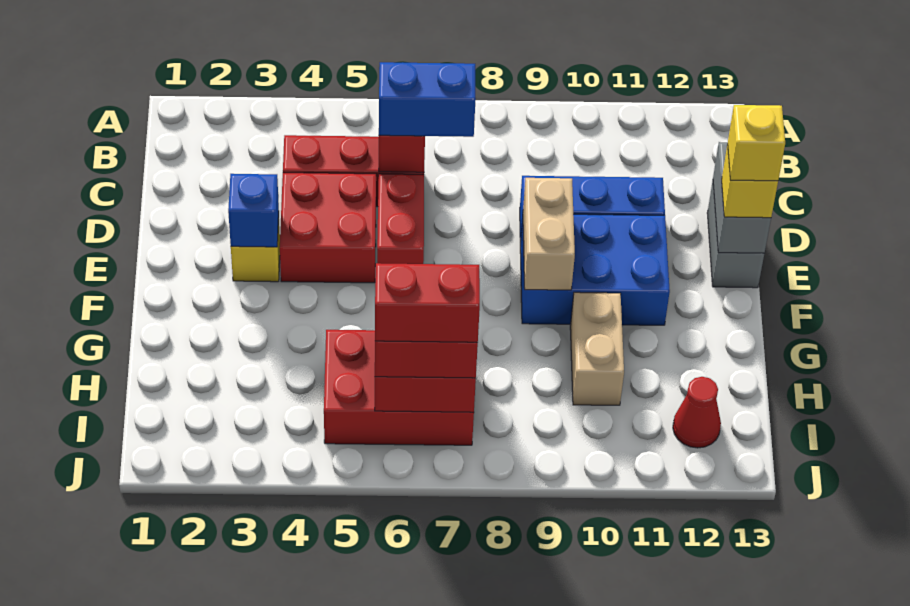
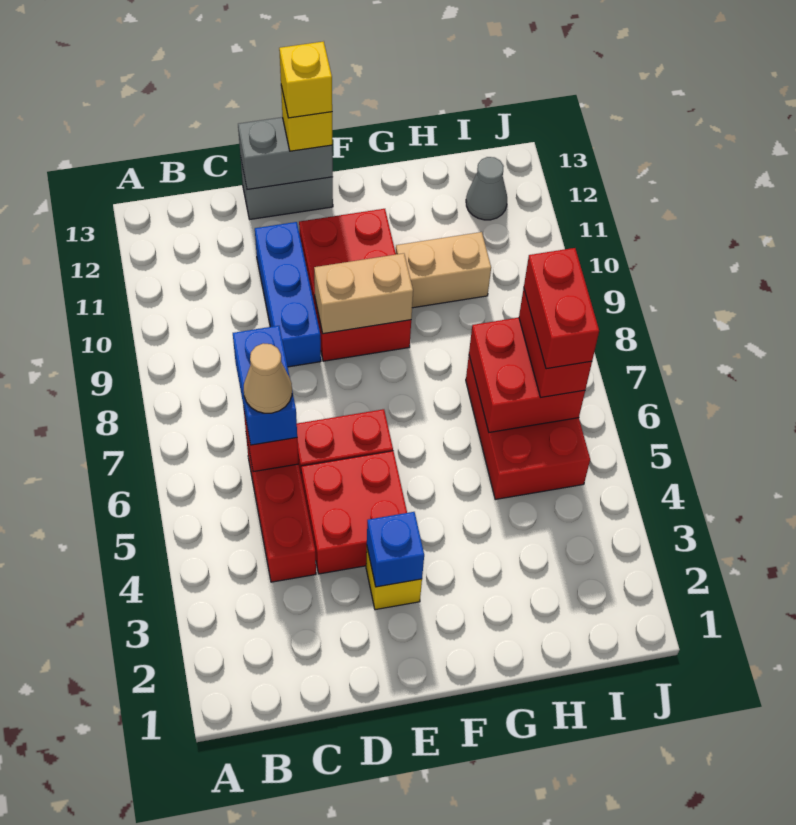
none -> tan 1x1 cone [244,343,292,413]
blue 2x3 brick [520,214,670,325] -> red 2x3 brick [299,209,411,361]
red 1x1 cone [673,377,721,448] -> grey 1x1 cone [466,157,507,220]

